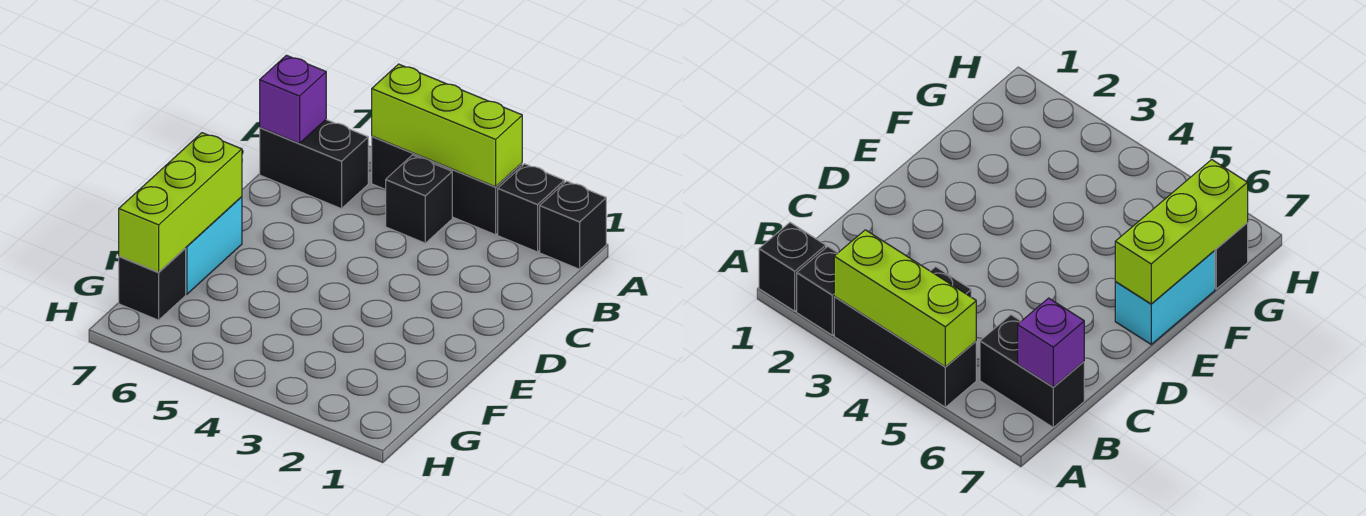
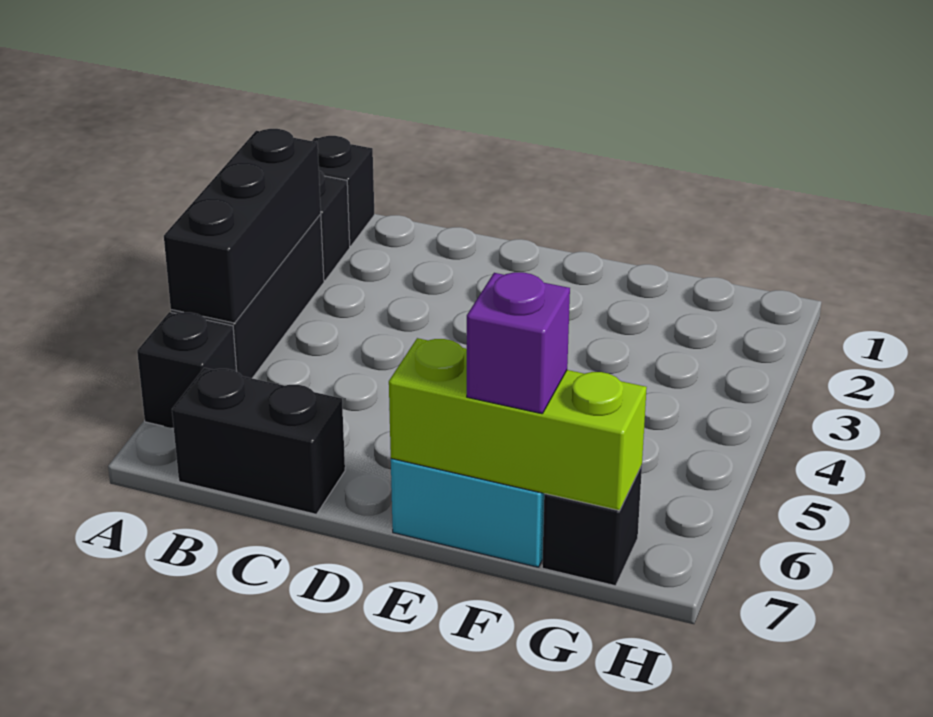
lime 1x3 brick [372,64,522,187] -> black 1x3 brick [164,129,321,323]
black 1x1 brick [386,155,452,243] -> black 1x1 brick moved to [137,312,237,428]
black 1x2 brick [260,120,368,209] -> black 1x2 brick turned to [172,368,345,514]
purple 1x1 brick [260,55,326,144] -> purple 1x1 brick moved to [467,272,570,414]

